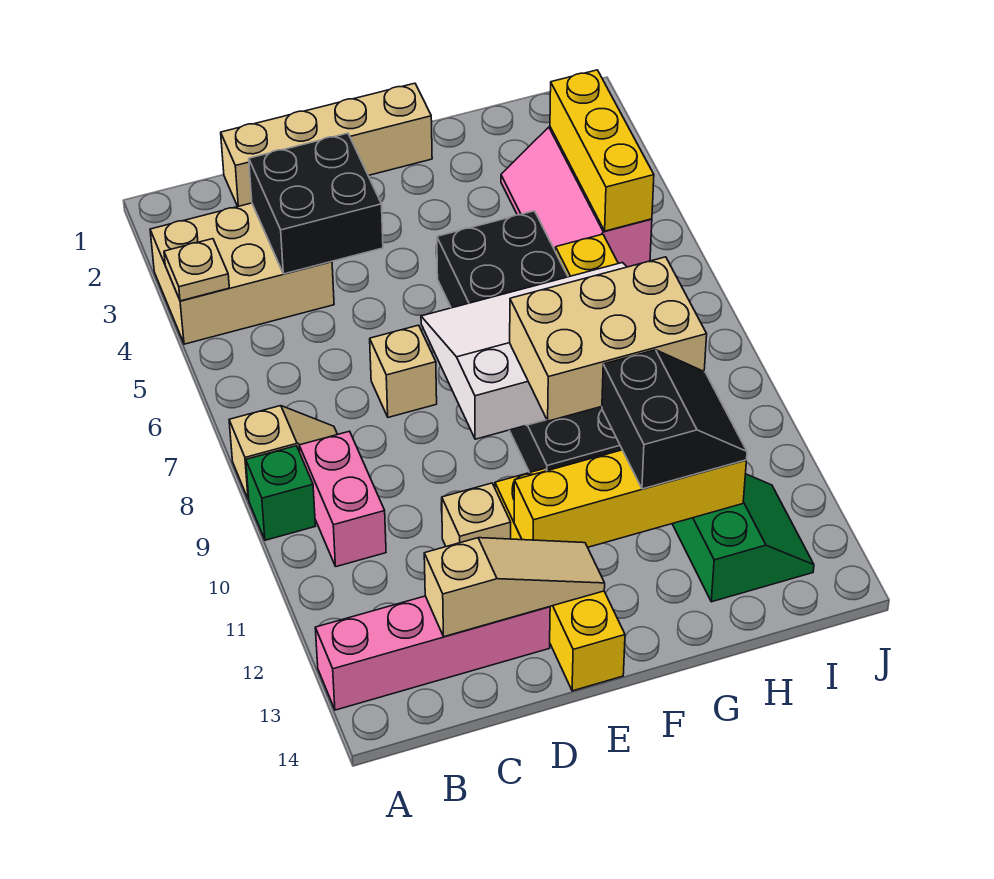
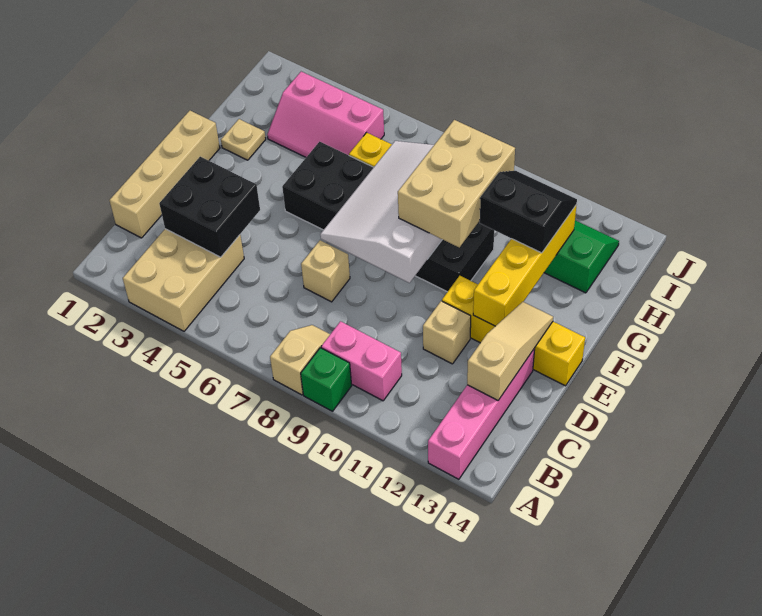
tan 1x1 plate [164,239,229,301] -> tan 1x1 plate moved to [221,119,266,160]
yellow 1x3 brick [550,70,654,231] -> none

